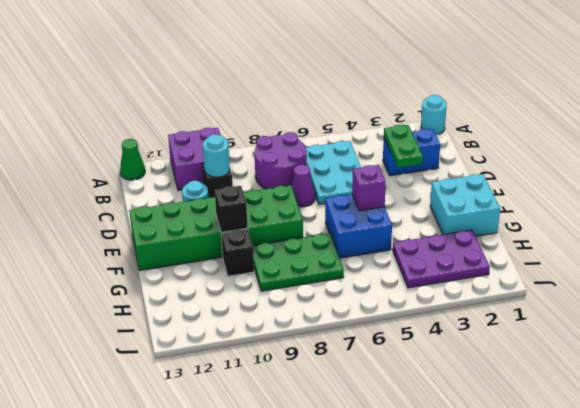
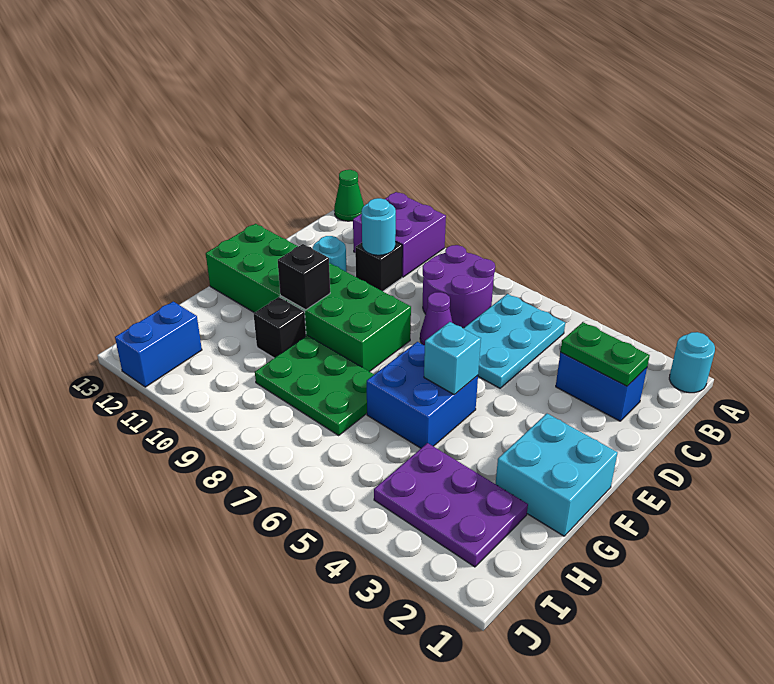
green 1x2 plate [384,125,423,168] -> green 1x2 plate turned to [560,322,650,386]
purple 1x1 brick [352,165,386,211] -> cyan 1x1 brick [424,322,481,395]
none -> blue 1x2 brick [115,302,202,387]

